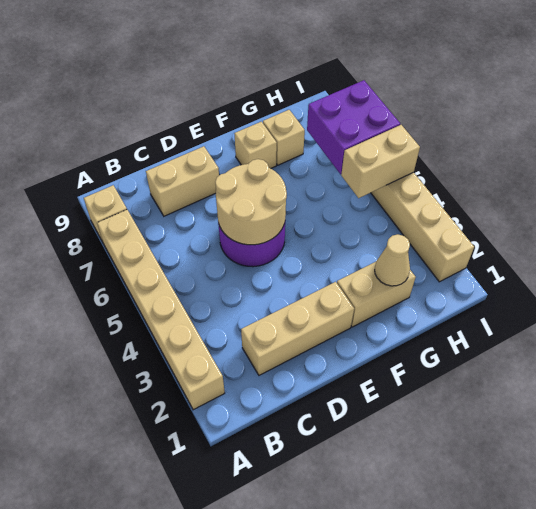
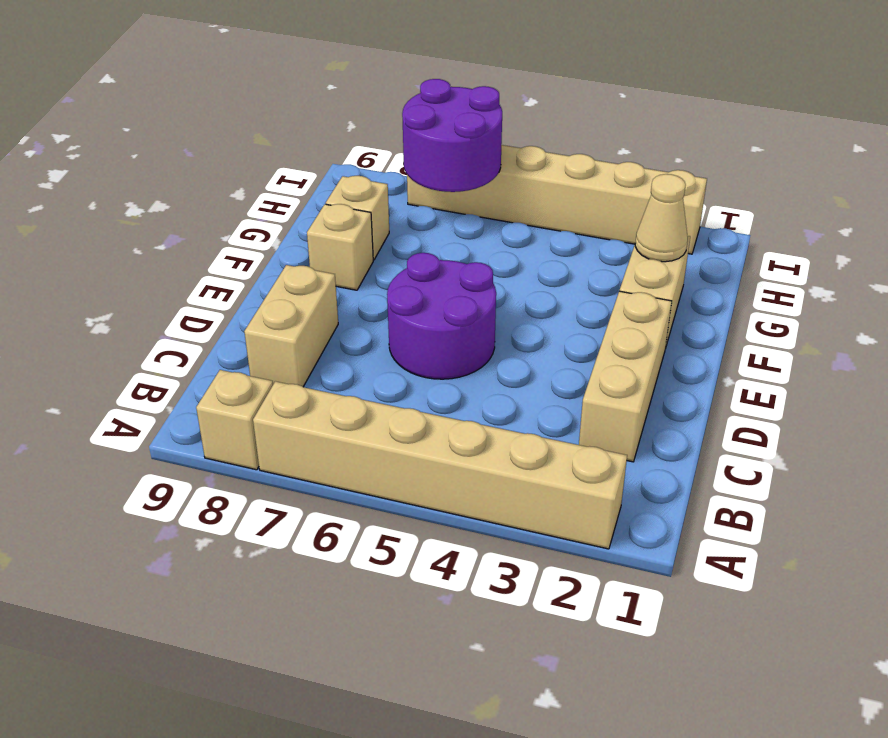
tan 2x2 round brick [215,159,287,245] -> none
tan 1x2 brick [341,125,420,198] -> none
purple 2x2 brick [307,80,400,174] -> purple 2x2 round brick [402,79,502,192]

